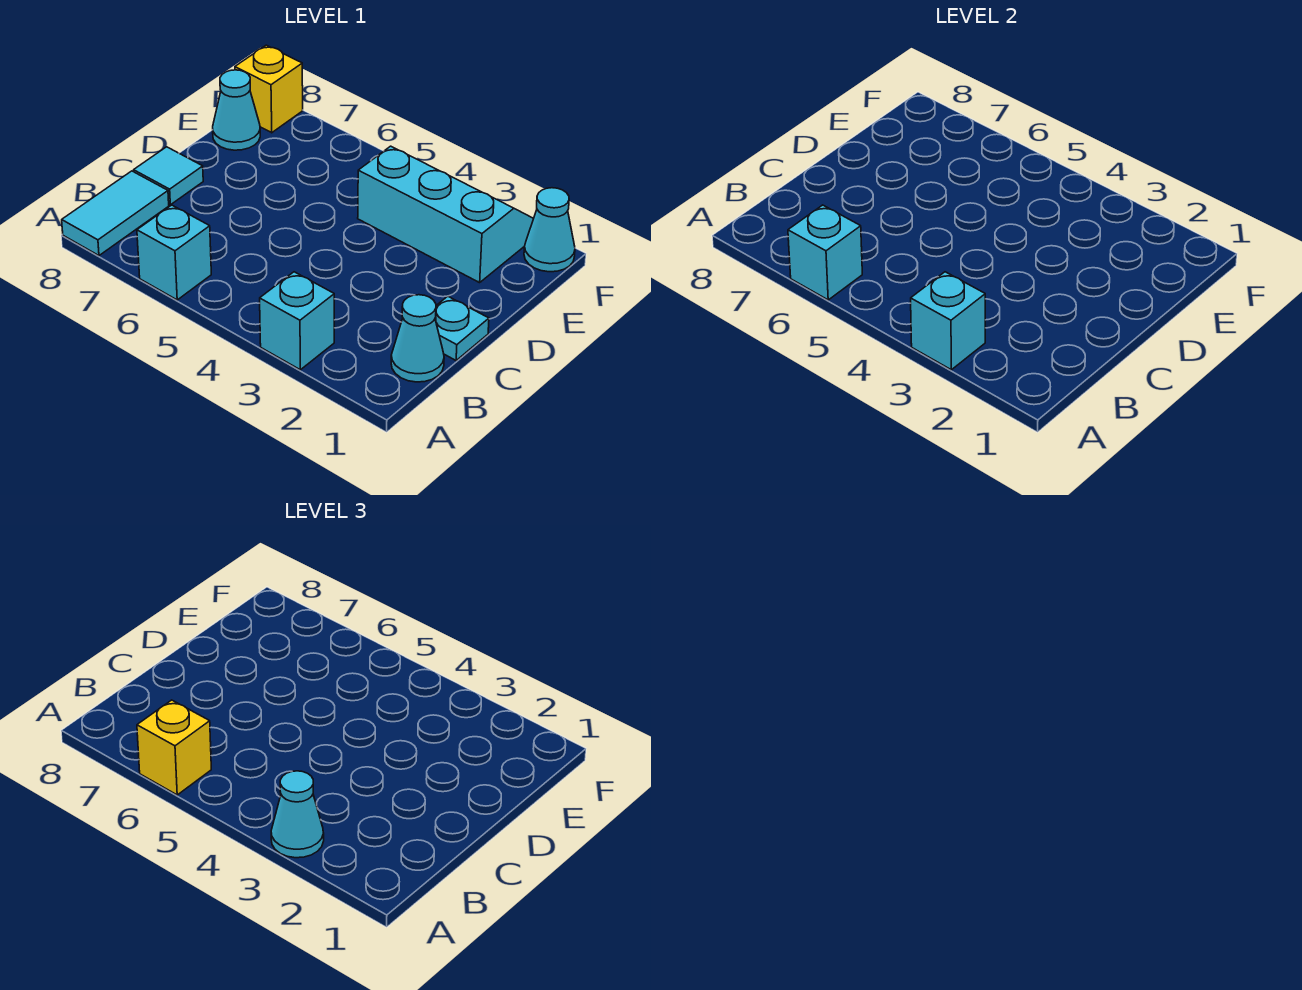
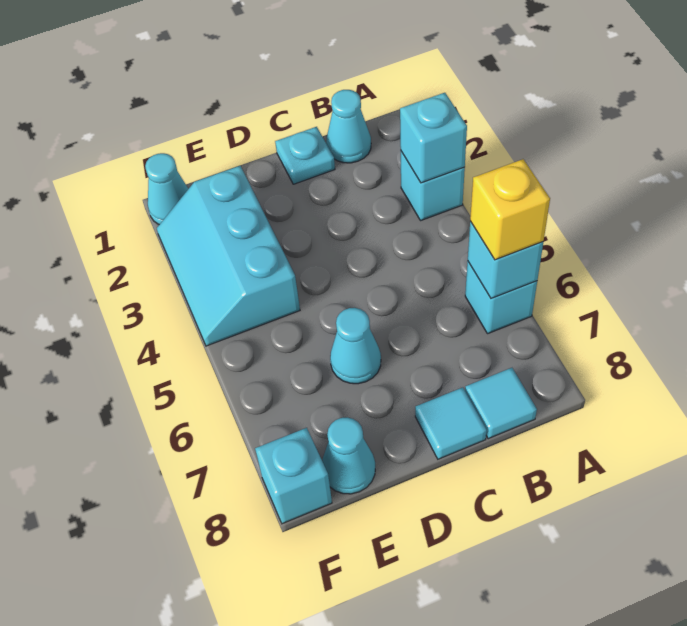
cyan 1x1 cone [271,771,324,858] -> cyan 1x1 cone moved to [330,308,381,384]
cyan 1x2 tile [62,171,169,255] -> cyan 1x1 tile [465,368,537,439]
yellow 1x1 brick [235,45,303,133] -> cyan 1x1 brick [255,428,332,524]

